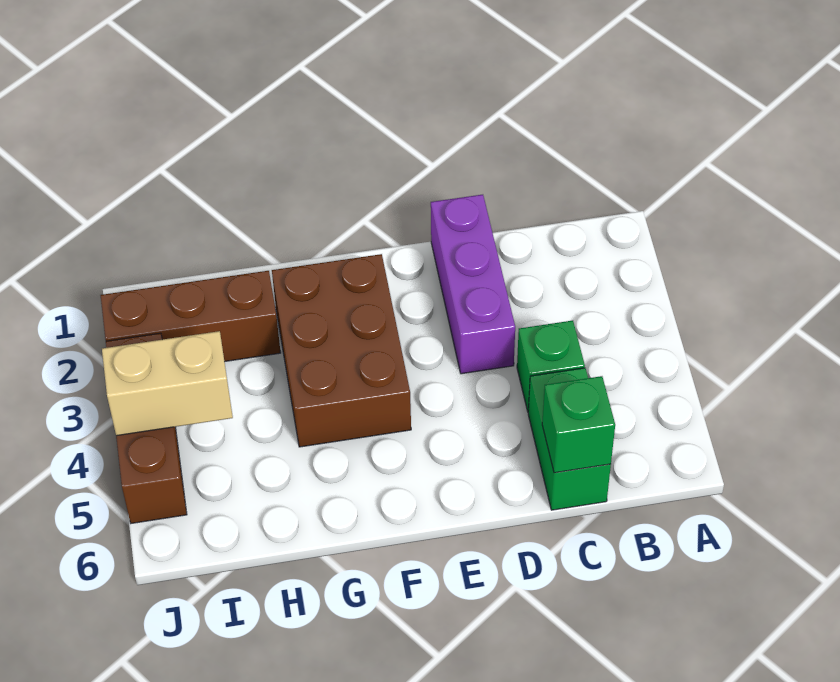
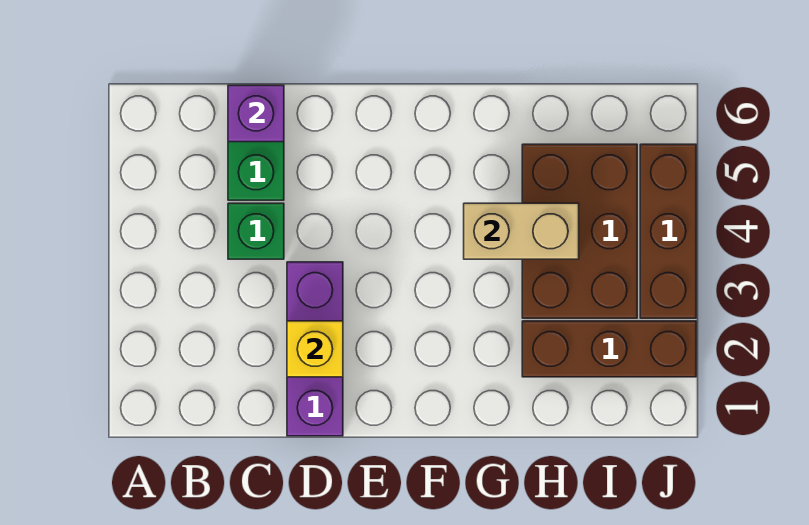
green 1x1 brick [542,376,615,473] -> purple 1x1 brick [228,85,284,142]
none -> yellow 1x1 brick [287,321,343,377]
brown 2x3 brick [272,254,411,447] -> brown 2x3 brick moved to [522,144,637,318]
tan 1x2 brick [102,331,233,436] -> tan 1x2 brick moved to [464,203,579,259]

